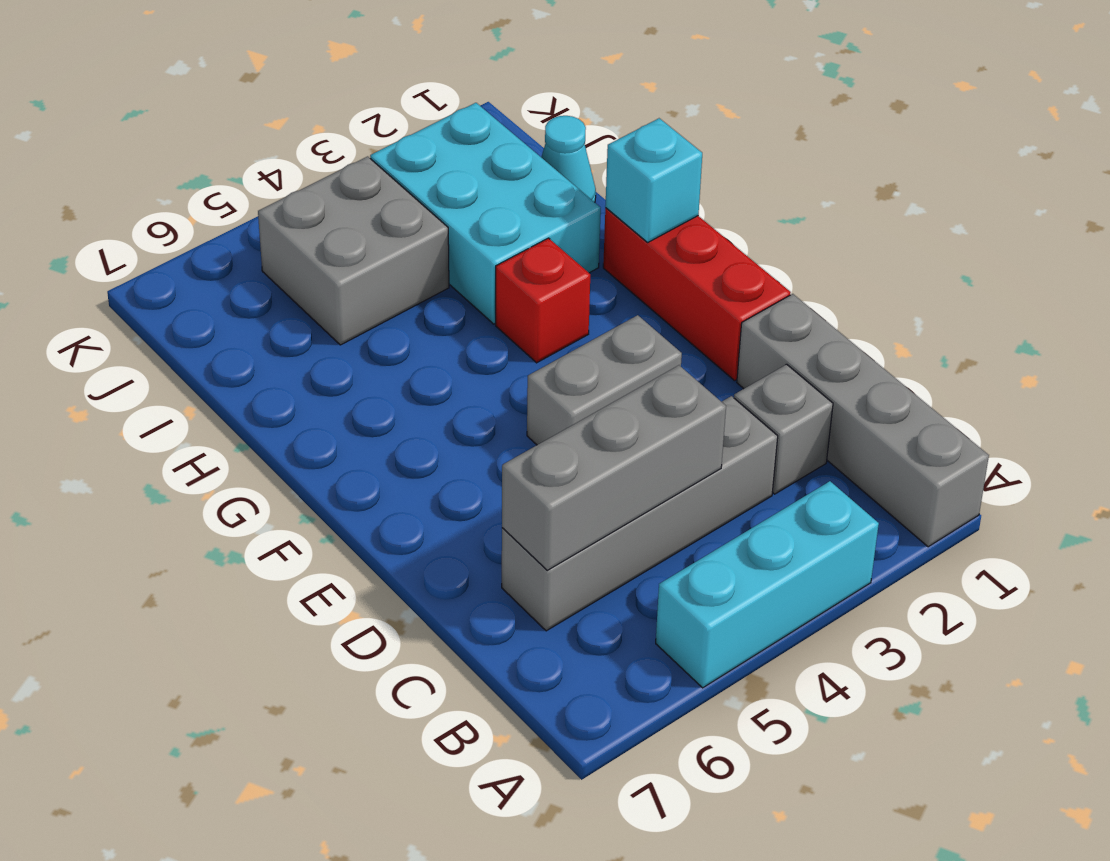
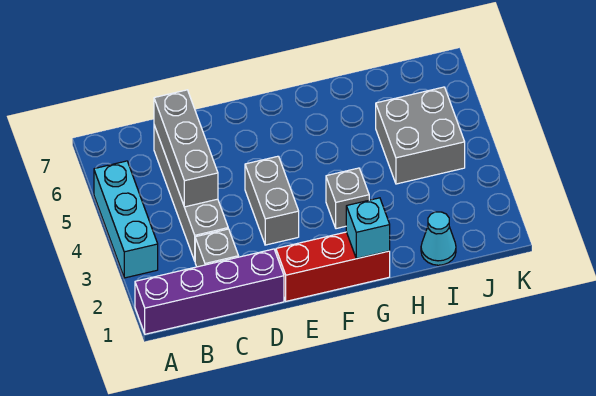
grey 1x4 brick [737,294,989,547] -> purple 1x4 brick [135,249,284,334]
red 1x1 brick [496,238,590,363] -> grey 1x1 brick [326,168,369,229]
cyan 2x3 brick [370,103,601,324] -> none

